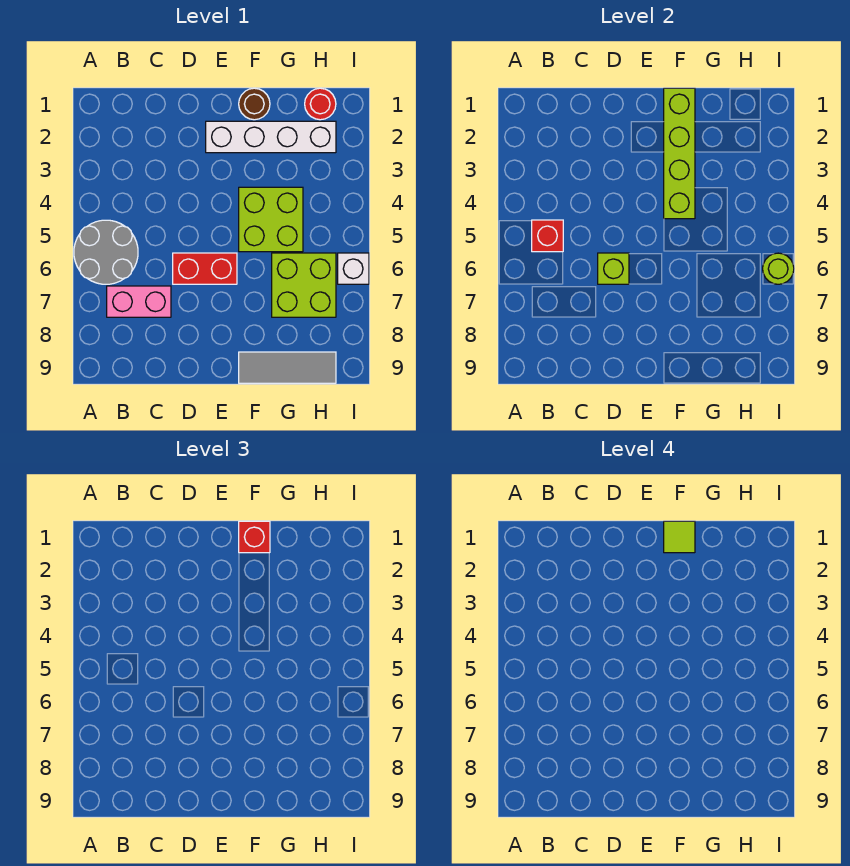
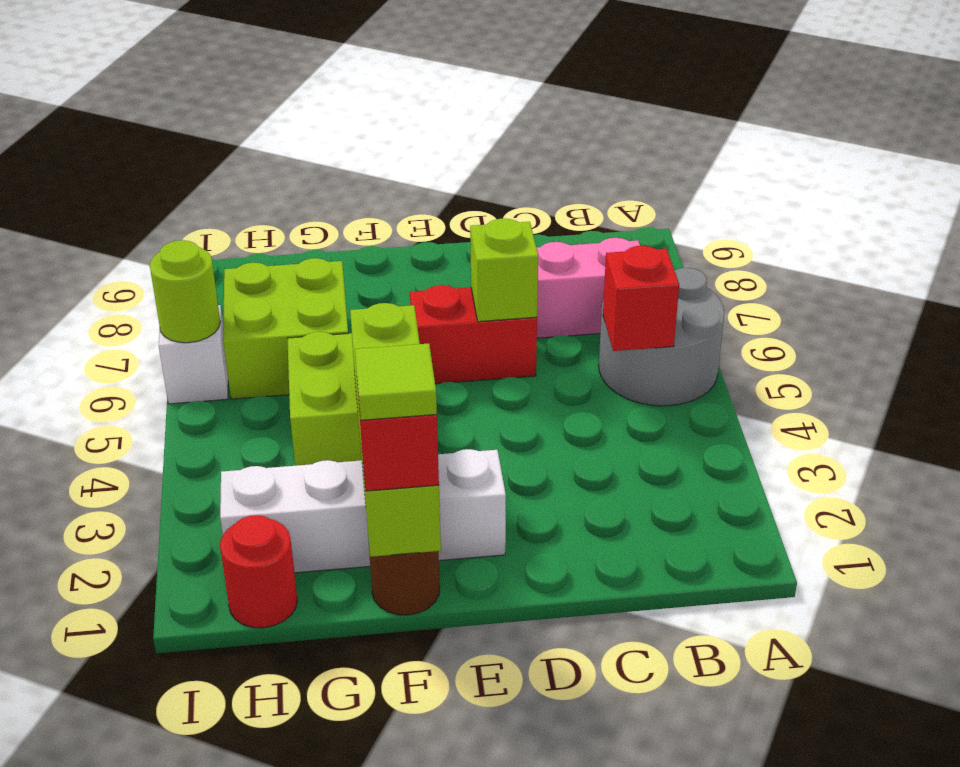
grey 1x3 tile [239,352,336,383] -> none

